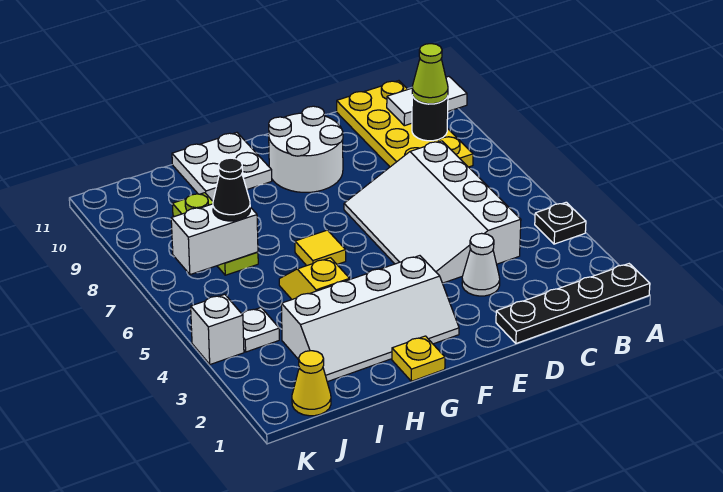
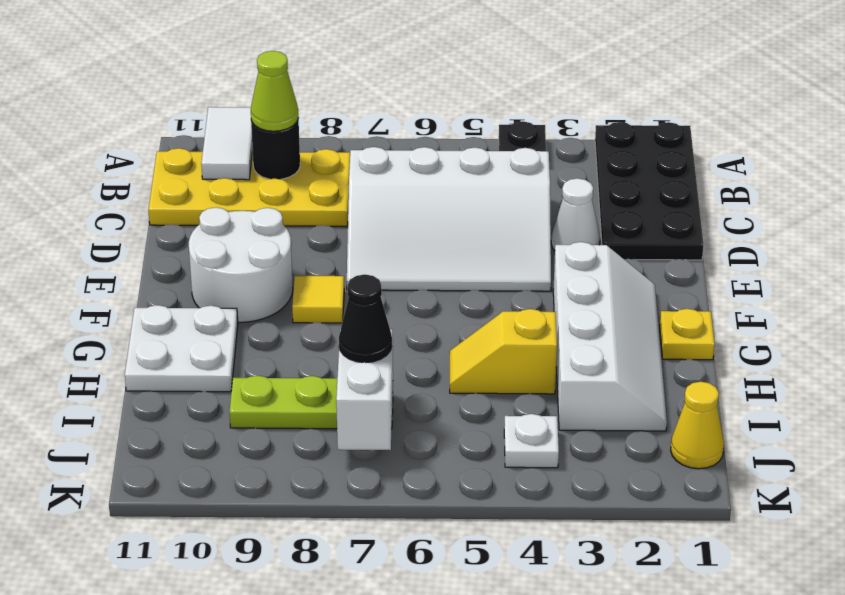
black 1x4 plate [496,264,650,343] -> black 2x4 plate [595,122,703,260]
yellow 1x1 tile [295,230,346,266] -> yellow 1x1 tile moved to [292,276,344,323]
white 1x1 brick [191,294,244,364] -> none

